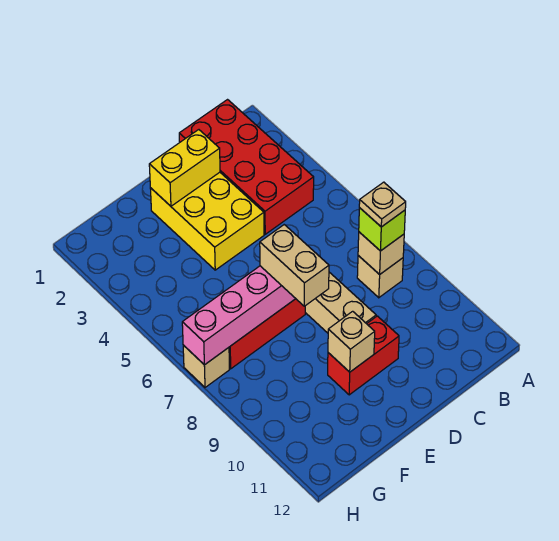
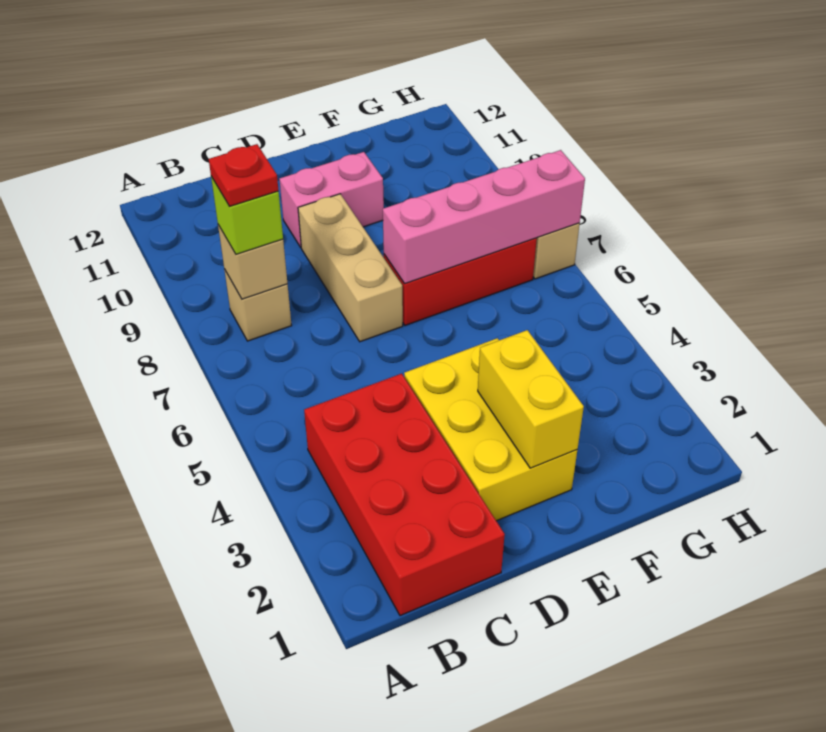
tan 1x1 plate [359,182,406,227] -> red 1x1 plate [209,144,279,206]
yellow 1x2 brick [149,130,220,206] -> yellow 1x2 brick turned to [478,330,584,468]
red 1x2 brick [328,316,399,395] -> pink 1x2 brick [280,152,384,247]
tan 1x2 brick [260,225,329,306] -> none
tan 1x1 brick [328,311,375,372] -> none

